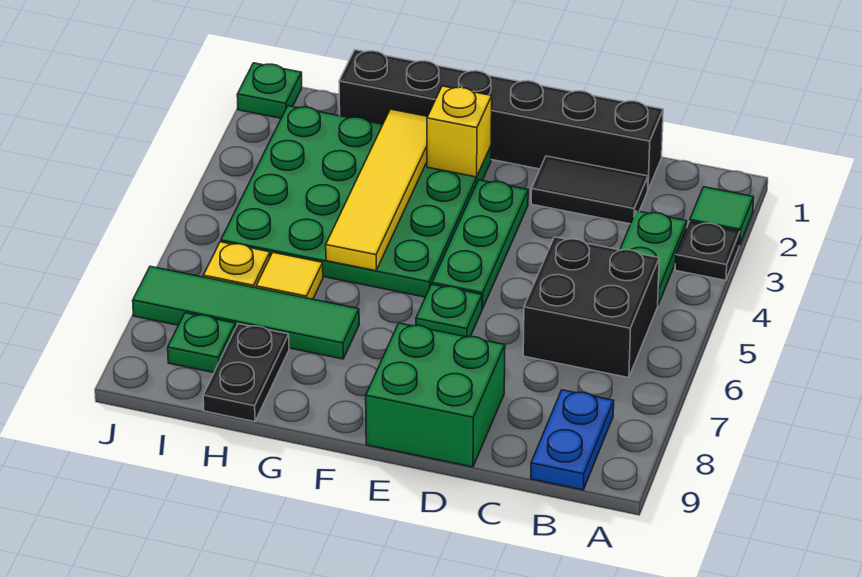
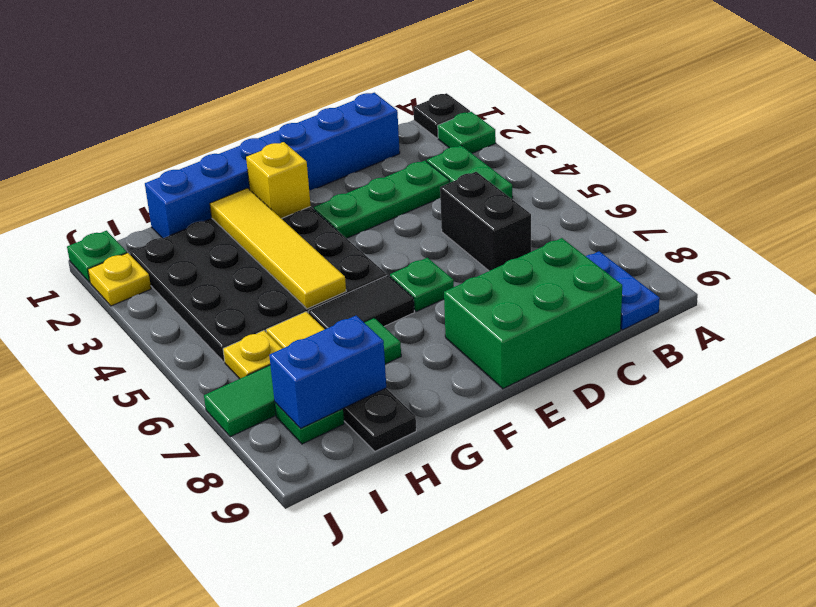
green 1x1 tile [690,187,754,245] -> green 1x1 plate [438,112,496,153]
black 1x1 plate [675,221,740,280] -> black 1x1 plate moved to [413,93,470,138]
black 2x2 brick [523,237,659,378] -> black 1x2 brick [440,172,531,271]
black 1x6 brick [339,50,663,189] -> blue 1x6 brick [145,93,400,238]
black 1x2 tile [531,156,648,224] -> black 1x2 tile moved to [308,275,414,329]
green 2x2 brick [366,323,505,467] -> green 2x3 brick [444,238,622,389]
green 1x3 plate [432,180,528,309] -> green 1x3 plate turned to [314,161,449,238]
green 4x4 plate [221,106,491,297] -> black 4x4 plate [130,207,387,362]
none -> blue 1x2 brick [269,316,386,429]
none -> yellow 1x1 plate [88,253,151,306]

